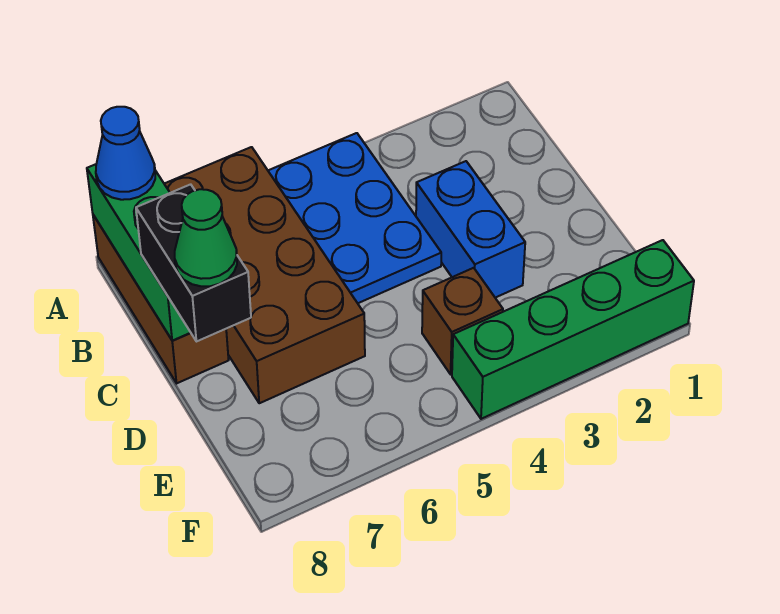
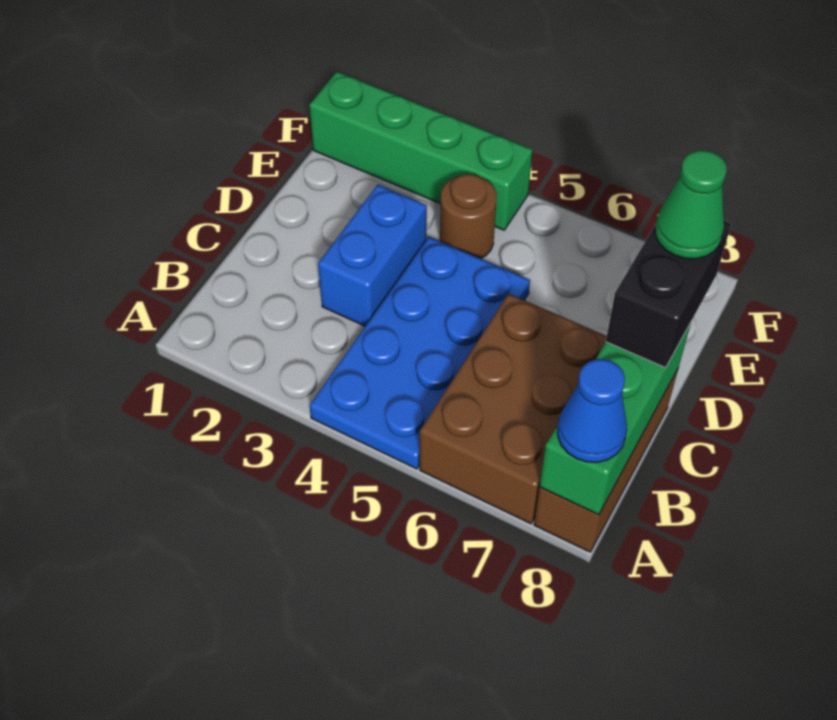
blue 2x3 plate [268,133,441,303] -> blue 2x4 plate [310,237,530,469]
brown 2x4 brick [165,147,365,403] -> brown 2x3 brick [420,294,607,524]
brown 1x1 brick [422,268,503,374] -> brown 1x1 round brick [440,174,497,259]

